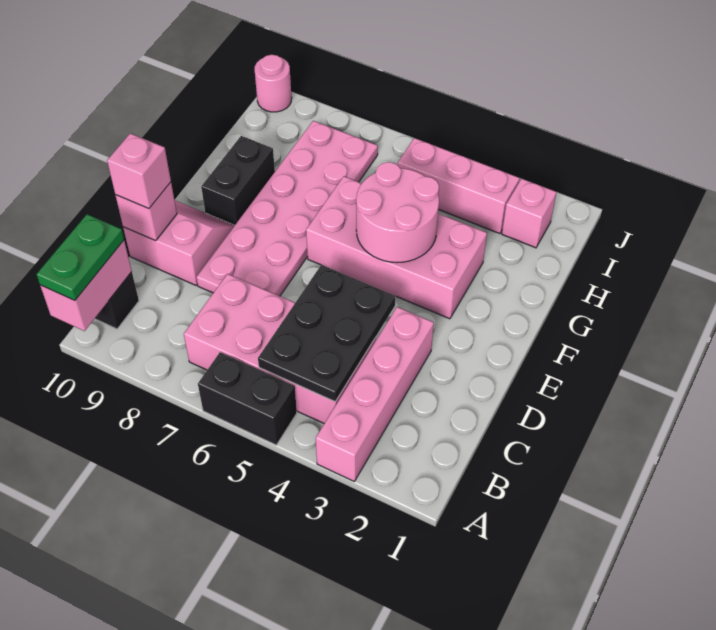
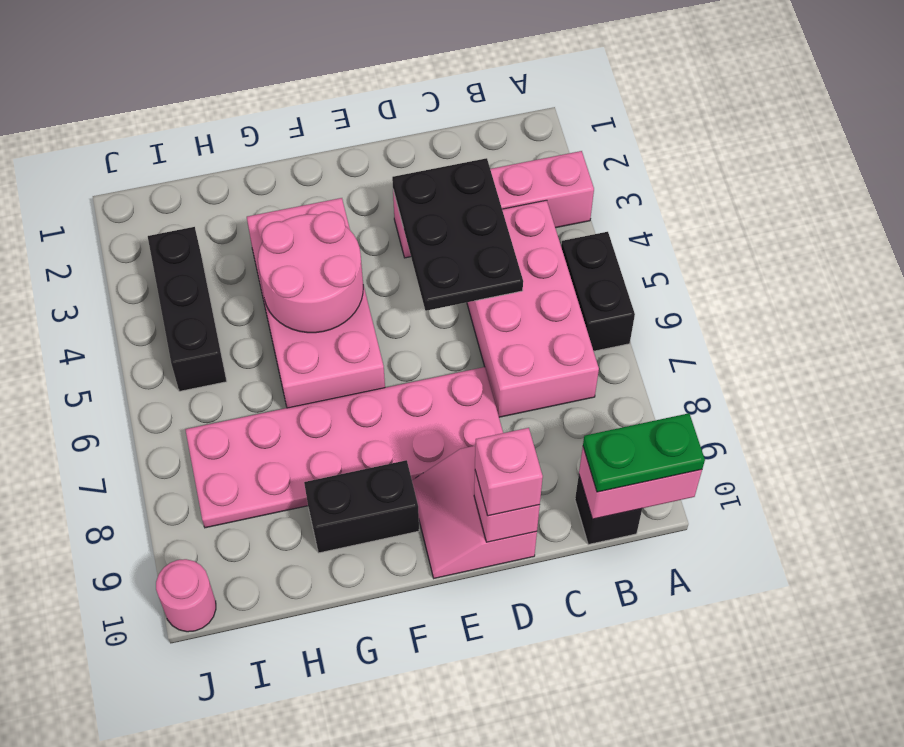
black 2x3 plate [258,265,395,402] -> black 2x3 plate turned to [392,158,523,311]
pink 1x1 brick [502,179,556,248] -> none
pink 1x3 brick [398,138,520,234] -> black 1x3 brick [148,227,227,391]

